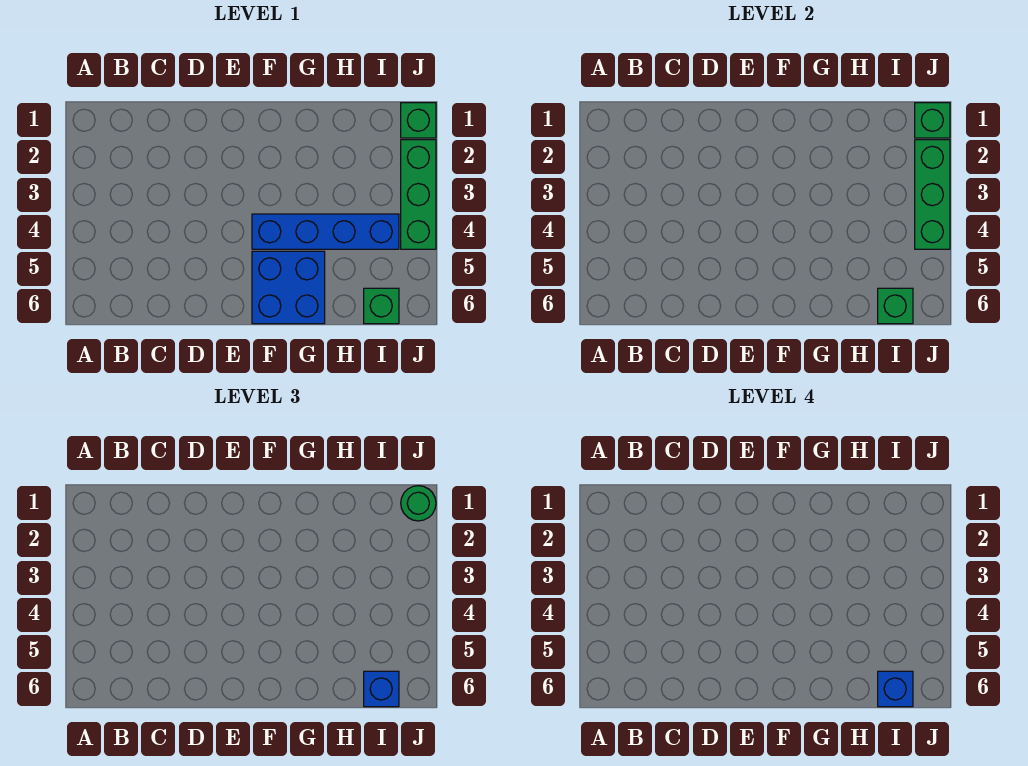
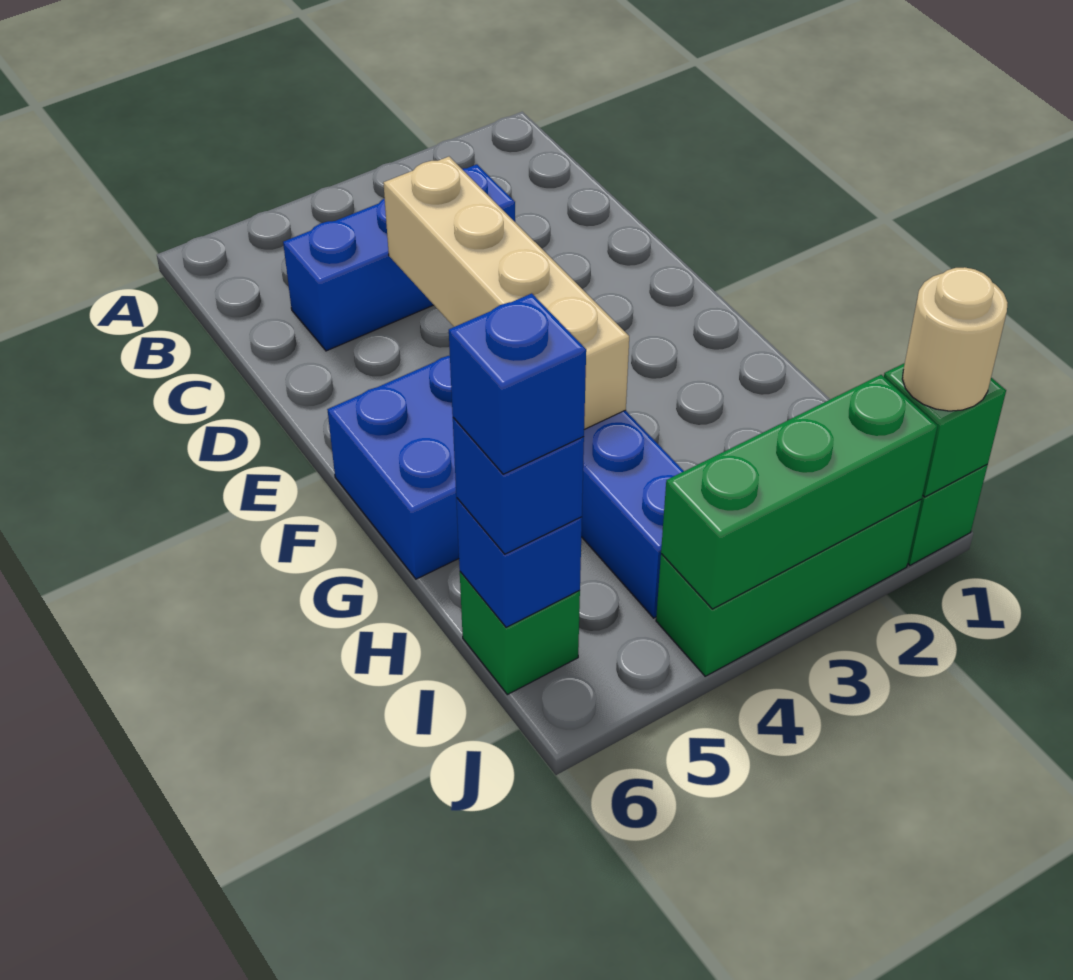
none -> blue 1x3 brick [283,164,515,351]
none -> tan 1x4 brick [383,157,629,429]
green 1x1 brick [878,288,913,324] -> blue 1x1 brick [456,498,582,627]
green 1x1 round brick [401,486,436,521] -> tan 1x1 round brick [902,267,1008,411]

